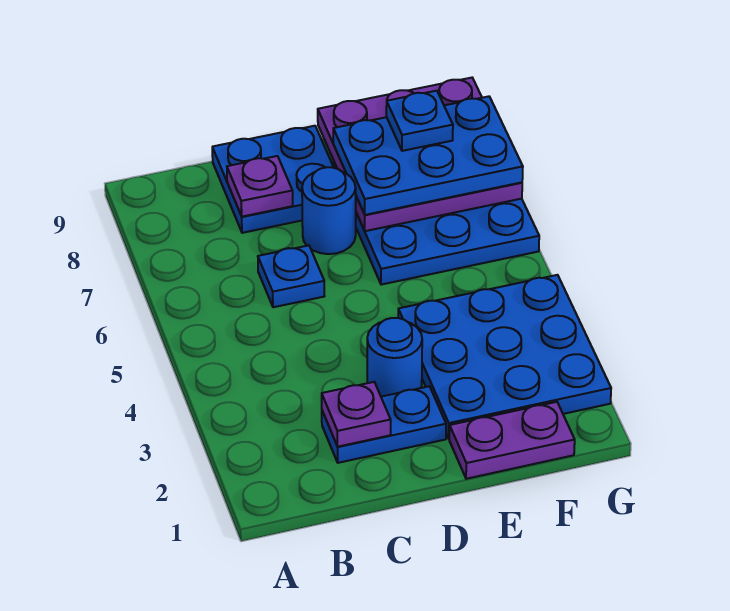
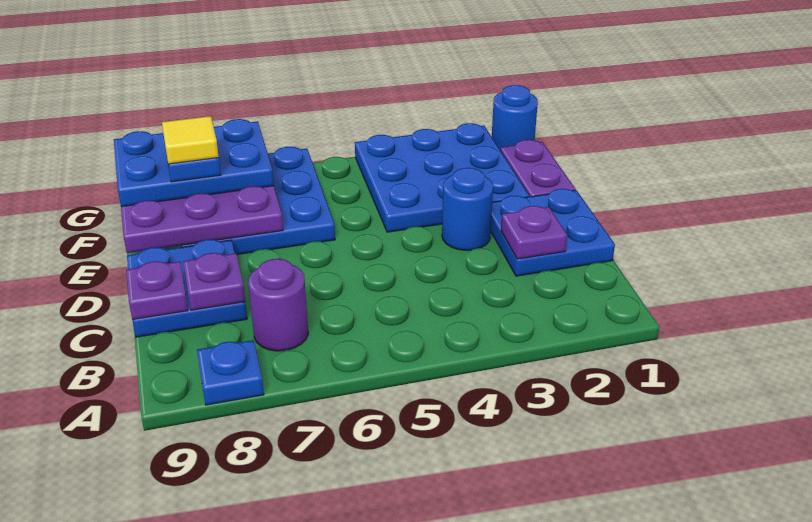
none -> purple 1x1 round brick [248,259,308,351]
blue 1x2 plate [322,386,446,463] -> blue 2x2 plate [491,189,615,276]
blue 1x1 plate [258,245,324,307] -> blue 1x1 plate moved to [197,340,264,405]
none -> purple 1x1 plate [126,261,188,320]
blue 1x1 round brick [302,167,356,254] -> blue 1x1 round brick moved to [492,85,538,149]
blue 2x3 plate [333,96,523,215] -> blue 2x3 plate turned to [114,119,274,207]
none -> yellow 1x1 tile [162,116,219,164]

